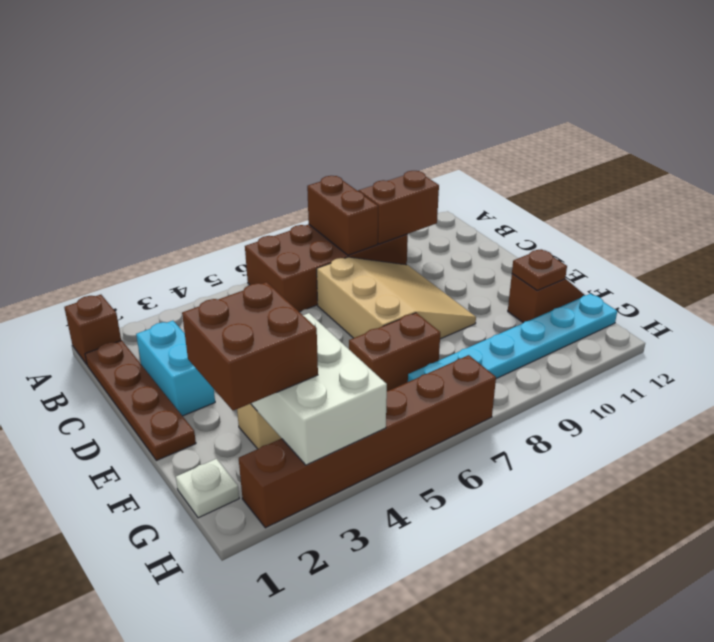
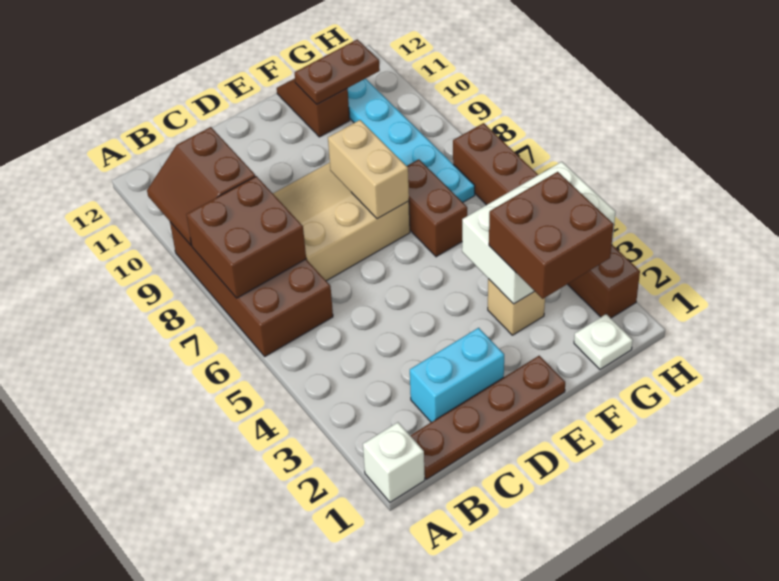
brown 1x1 brick [64,295,121,365] -> white 1x1 brick [363,422,425,502]
brown 1x2 brick [307,176,378,255] -> brown 2x2 brick [186,176,306,298]
none -> tan 1x2 brick [328,120,409,219]
brown 1x1 plate [512,249,567,290] -> brown 1x2 plate [295,39,380,104]

